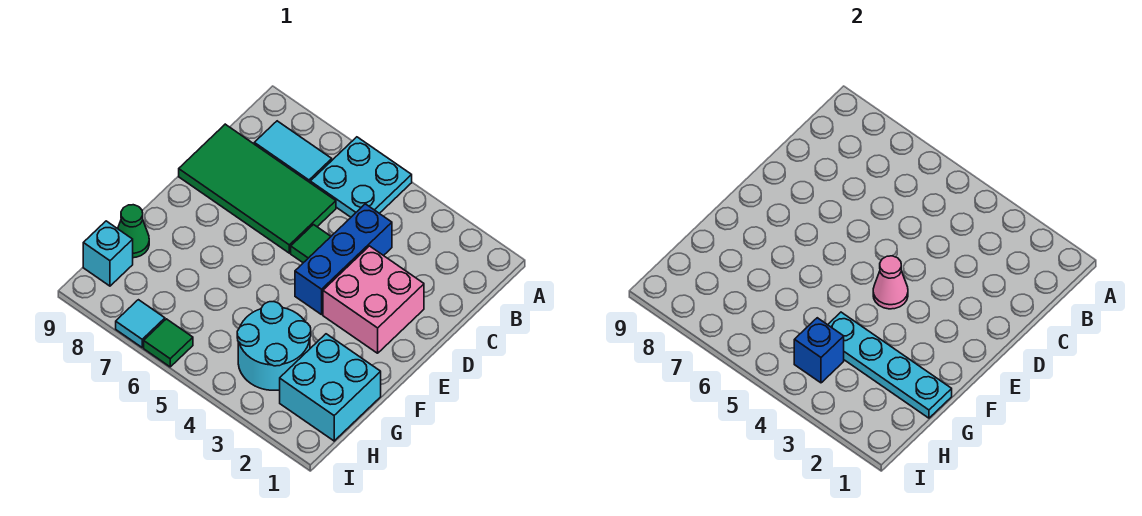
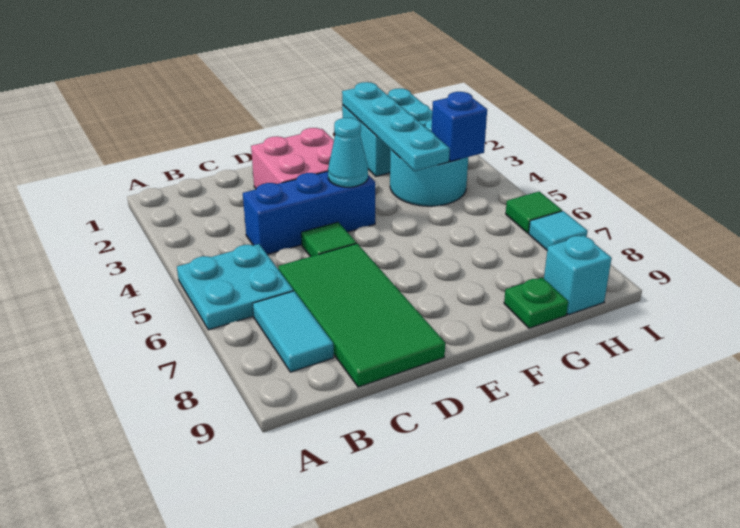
pink 1x1 cone [873,256,908,309] -> cyan 1x1 cone [328,118,368,187]
green 1x1 cone [118,205,149,258] -> green 1x1 plate [504,278,568,328]

